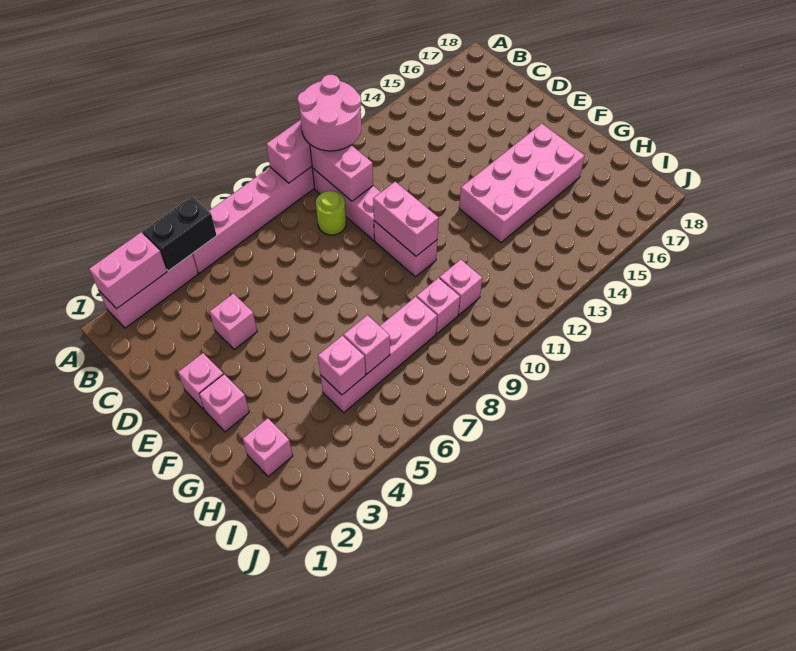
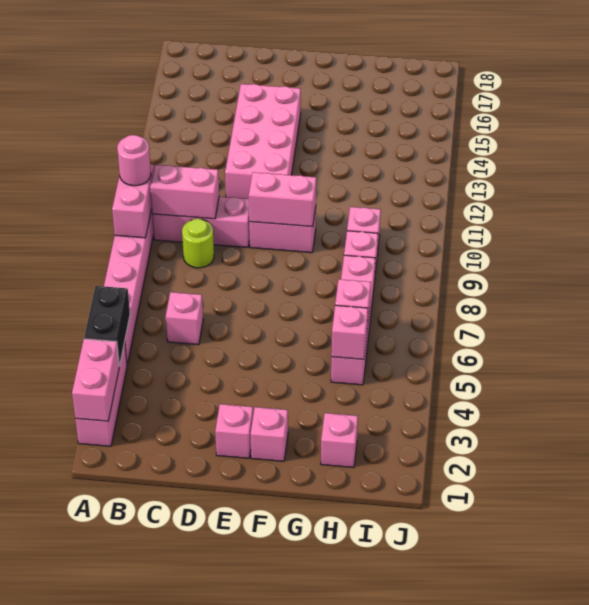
pink 2x2 round brick [298,75,361,151] -> pink 1x1 round brick [117,135,151,186]
pink 1x1 brick [210,293,257,350] -> pink 1x1 brick moved to [166,292,203,345]
pink 2x4 brick [459,124,585,242] -> pink 2x4 brick moved to [225,84,301,199]

